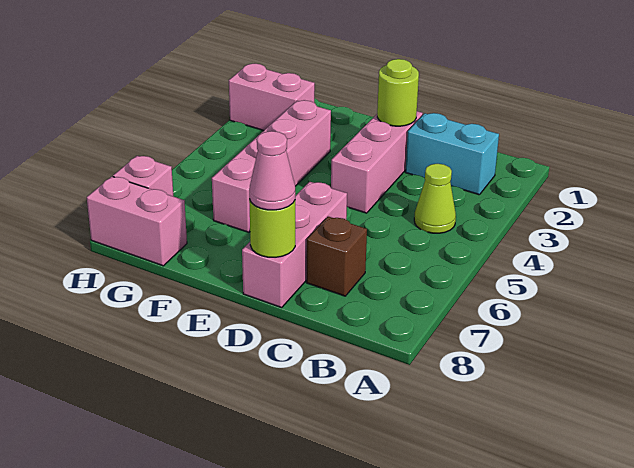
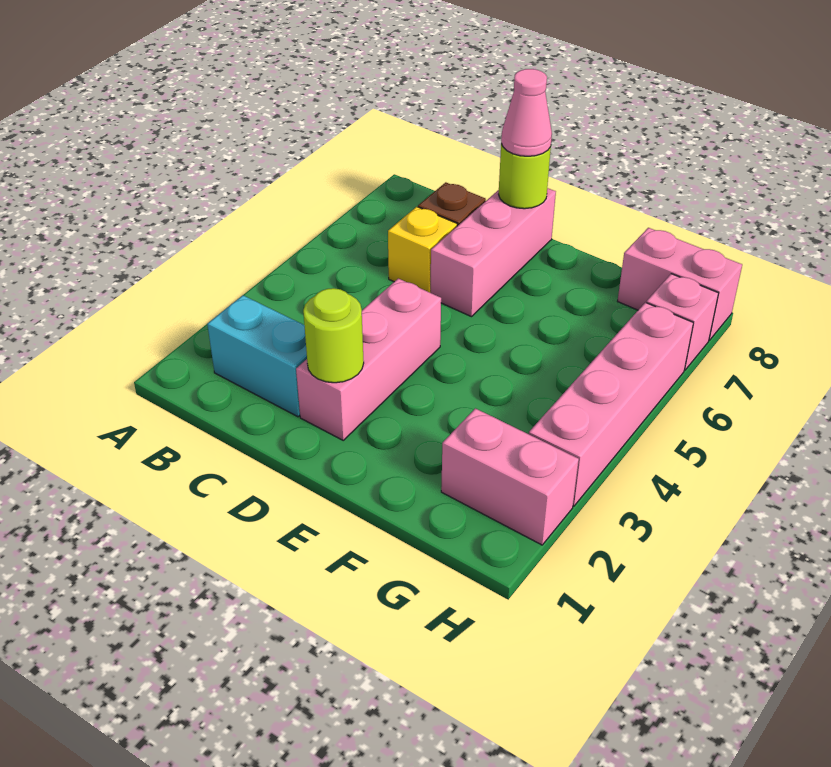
lime 1x1 cone [414,164,456,233] -> none
none -> yellow 1x1 brick [388,207,457,293]
pink 1x4 brick [212,100,331,232] -> pink 1x4 brick moved to [529,302,693,506]

